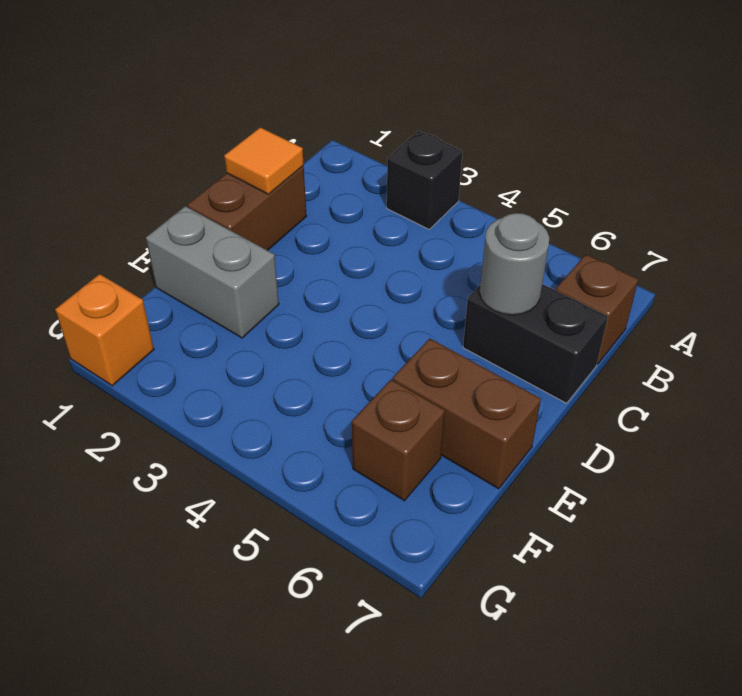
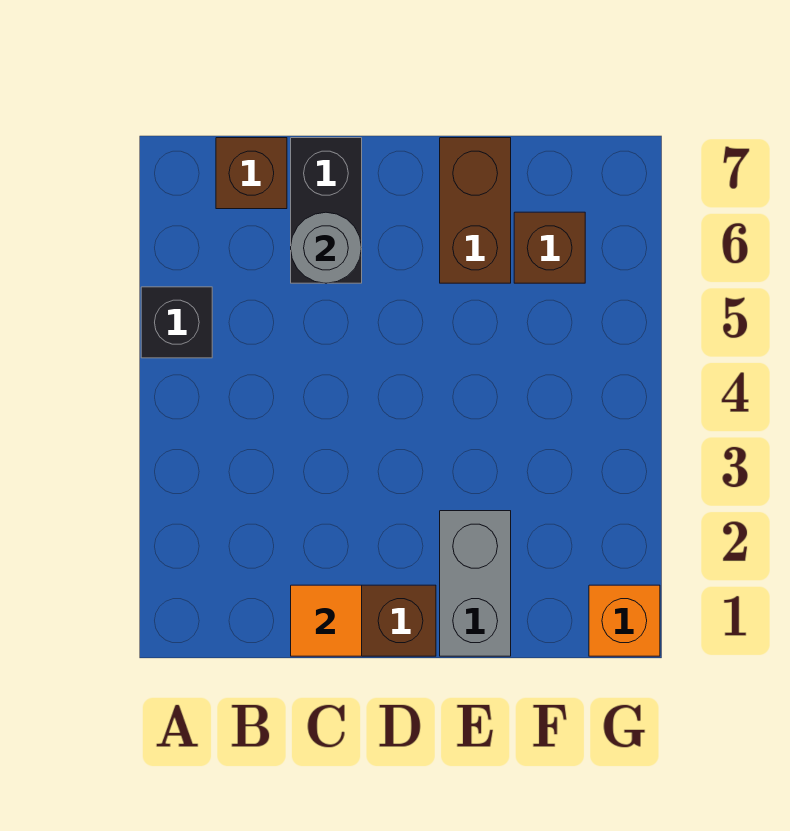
black 1x1 brick [387,131,462,229] -> black 1x1 brick moved to [141,287,212,358]

